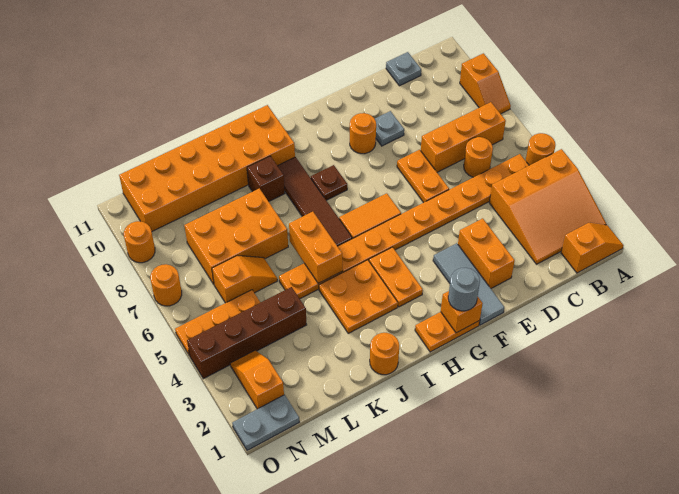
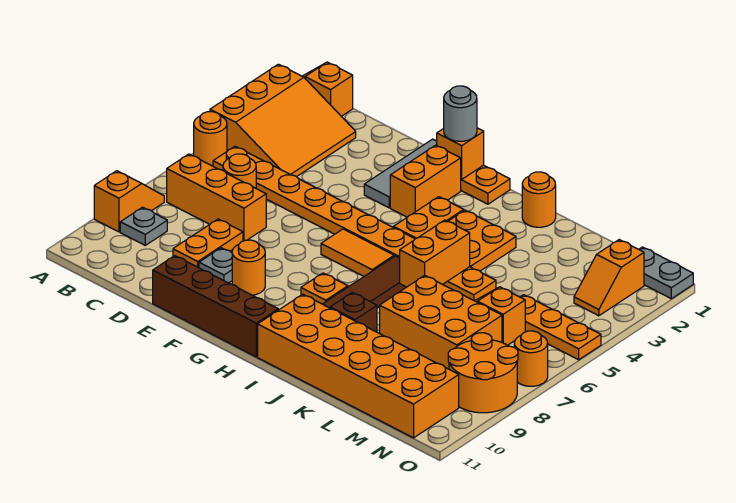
orange 3x3 slope [489,149,607,264] -> orange 3x3 slope turned to [210,64,356,177]
grey 1x1 plate [386,52,421,86] -> grey 1x1 plate moved to [120,207,167,245]
orange 1x2 brick [458,218,515,288] -> orange 1x2 brick moved to [390,145,461,217]
orange 1x2 plate [397,150,449,203] -> orange 1x2 plate moved to [173,219,243,268]
brown 1x1 plate [311,165,347,200] -> orange 1x1 plate [301,273,348,304]
brown 1x4 brick [187,287,307,379] -> brown 1x4 brick moved to [153,256,278,357]
orange 1x1 round brick [124,221,155,263] -> orange 2x2 round brick [448,333,518,413]

